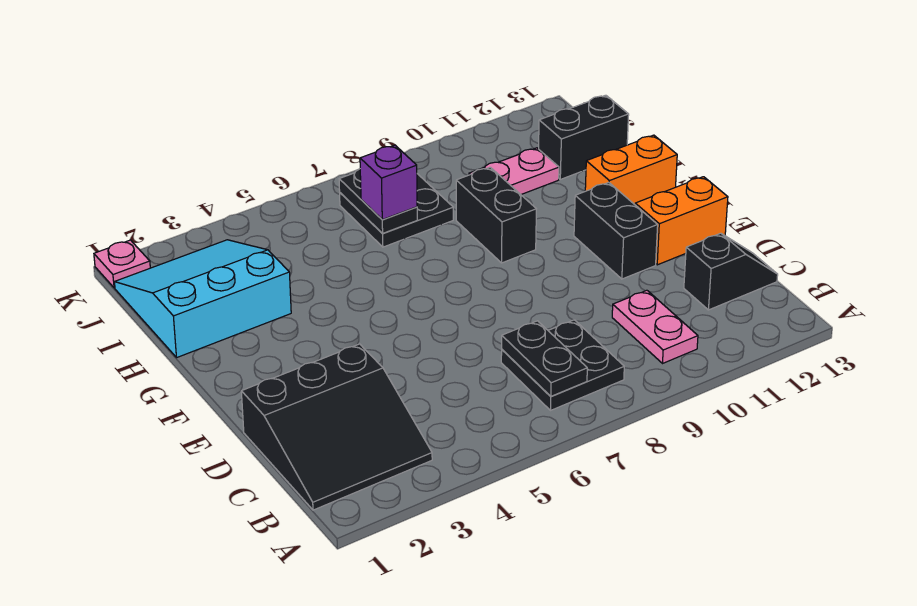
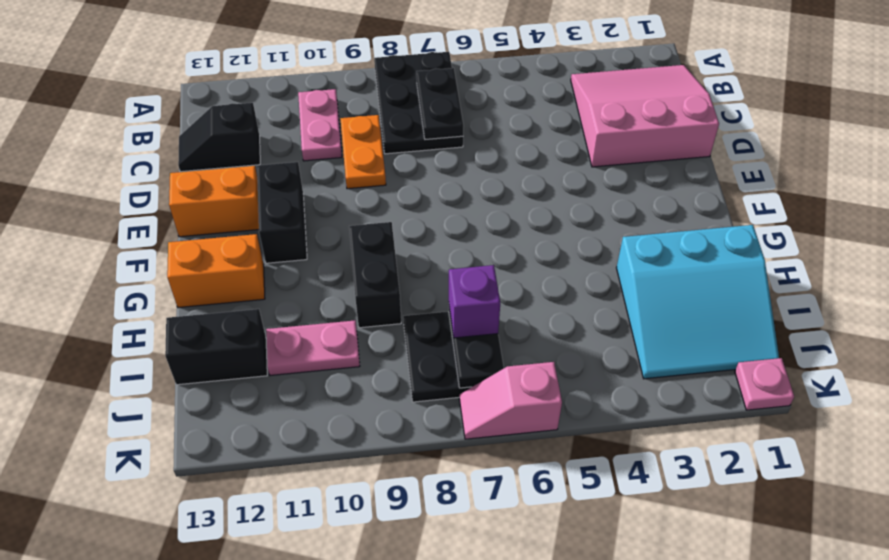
black 3x3 slope [241,344,432,510] -> pink 3x3 slope [571,65,719,167]
black 2x2 plate [501,320,624,411] -> black 2x3 plate [374,52,463,154]
none -> orange 1x2 plate [340,115,386,189]
none -> pink 1x2 slope [459,362,562,439]

